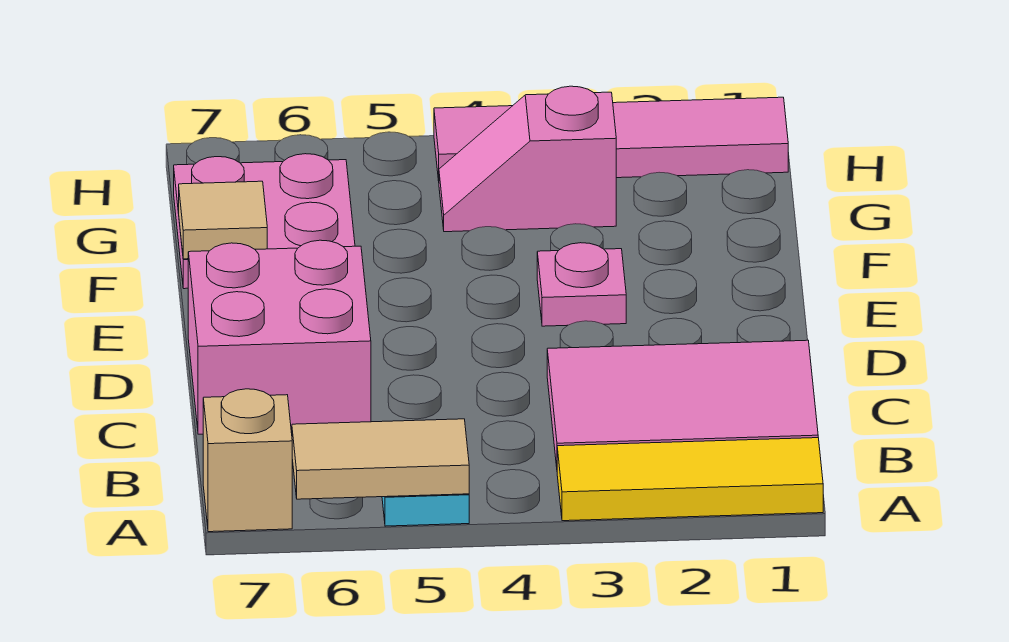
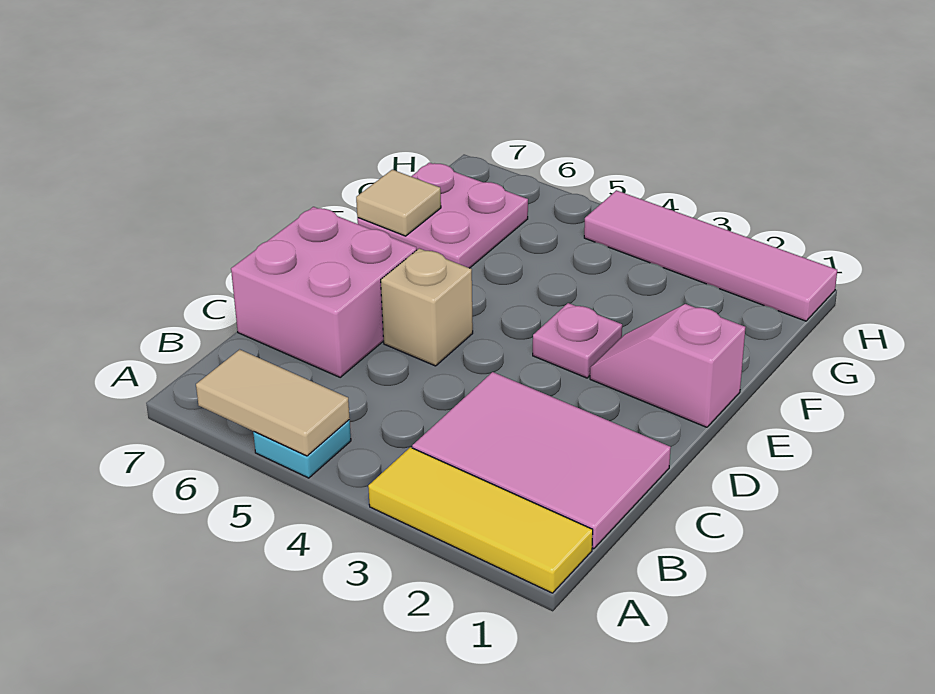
tan 1x1 brick [203,389,292,532] -> tan 1x1 brick moved to [381,248,473,366]
pink 1x2 slope [439,86,616,232] -> pink 1x2 slope moved to [590,304,745,427]

